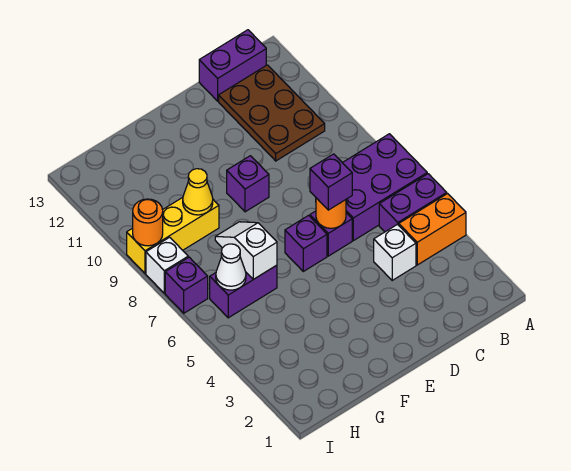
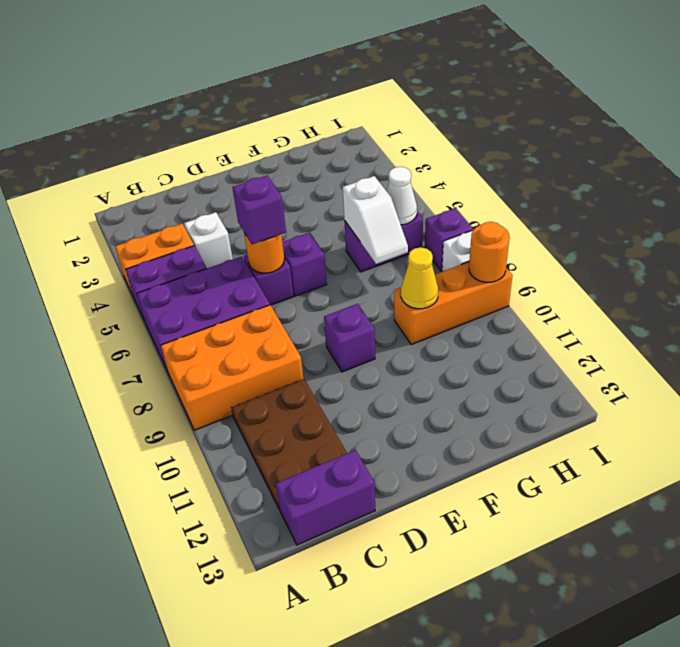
none -> orange 2x3 brick [161,305,303,430]
yellow 1x3 brick [127,197,219,273] -> orange 1x3 brick [394,262,513,345]

